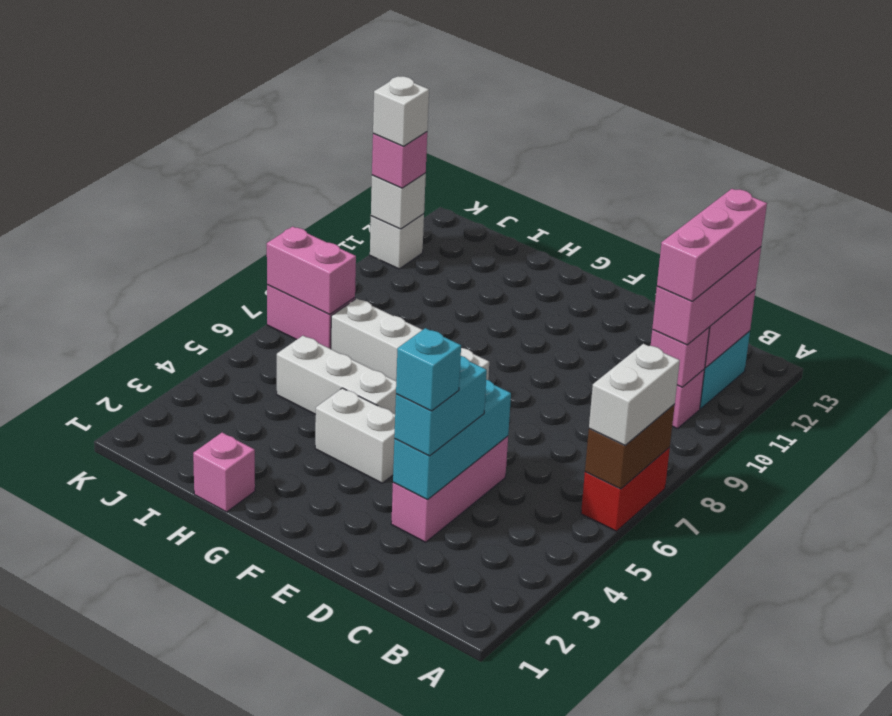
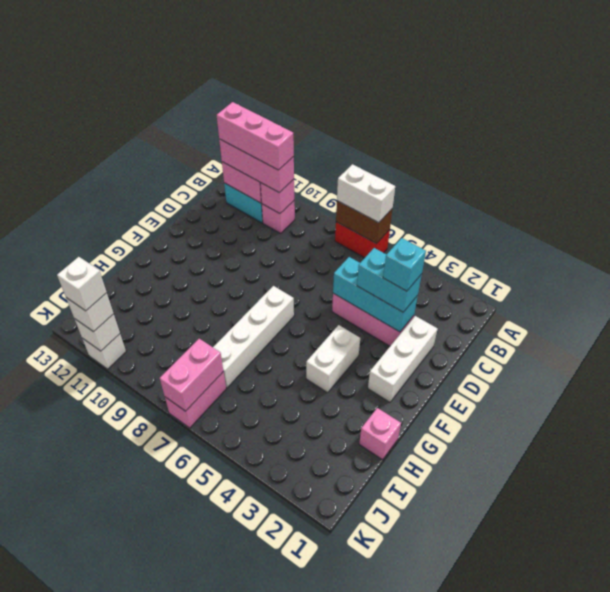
white 1x3 brick [277,336,396,414] -> white 1x3 brick moved to [368,316,438,402]
pink 1x1 brick [372,132,427,188] -> white 1x1 brick [66,293,114,332]

